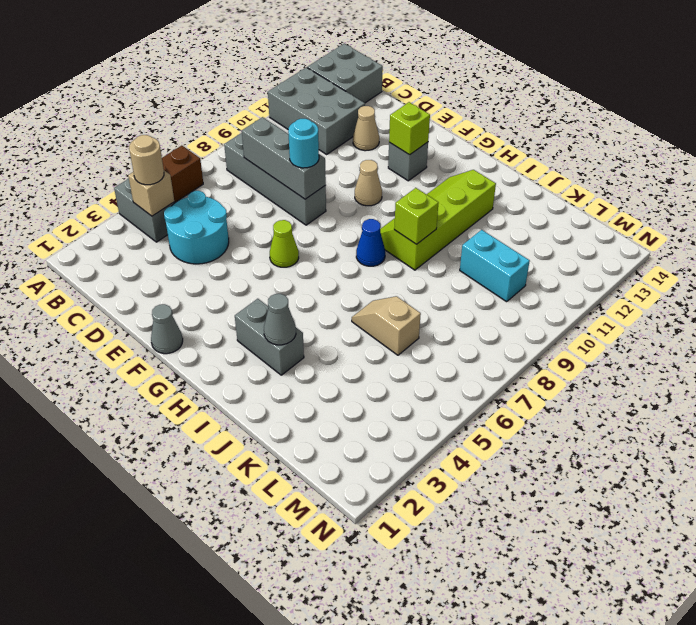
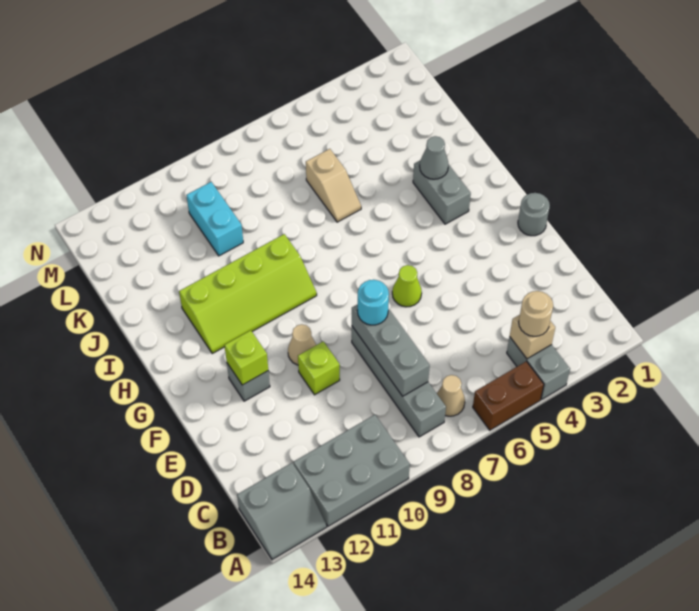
grey 2x3 brick [268,67,365,154] -> grey 2x3 brick turned to [294,415,410,526]
grey 2x2 brick [307,44,383,103] -> grey 2x2 slope [237,463,327,560]
cyan 2x2 round brick [164,191,229,264] -> none
tan 1x1 cone [353,106,379,151] -> tan 1x1 cone moved to [437,375,465,416]
grey 1x1 cone [151,304,183,354] -> grey 1x1 round brick [518,193,550,236]
blue 1x1 cone [356,219,385,266] -> none
lime 1x1 brick [394,188,438,244] -> lime 1x1 brick moved to [298,341,340,395]

